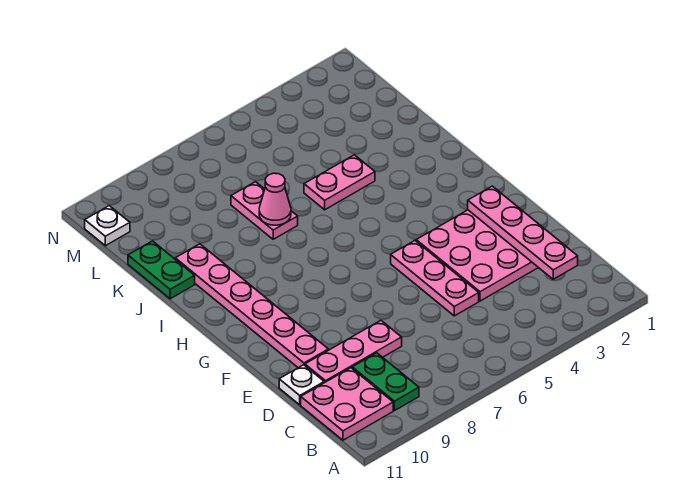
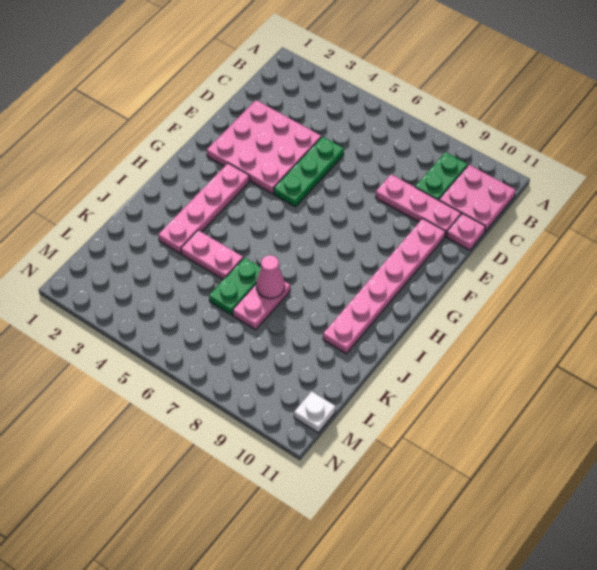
pink 1x4 plate [468,186,578,279] -> pink 1x4 plate moved to [158,163,249,254]
pink 1x3 plate [391,241,479,316] -> green 1x3 plate [274,137,344,207]
white 1x1 plate [279,365,324,405] -> pink 1x1 plate [447,213,485,250]
green 1x2 plate [128,241,195,299] -> green 1x2 plate moved to [209,258,261,315]

